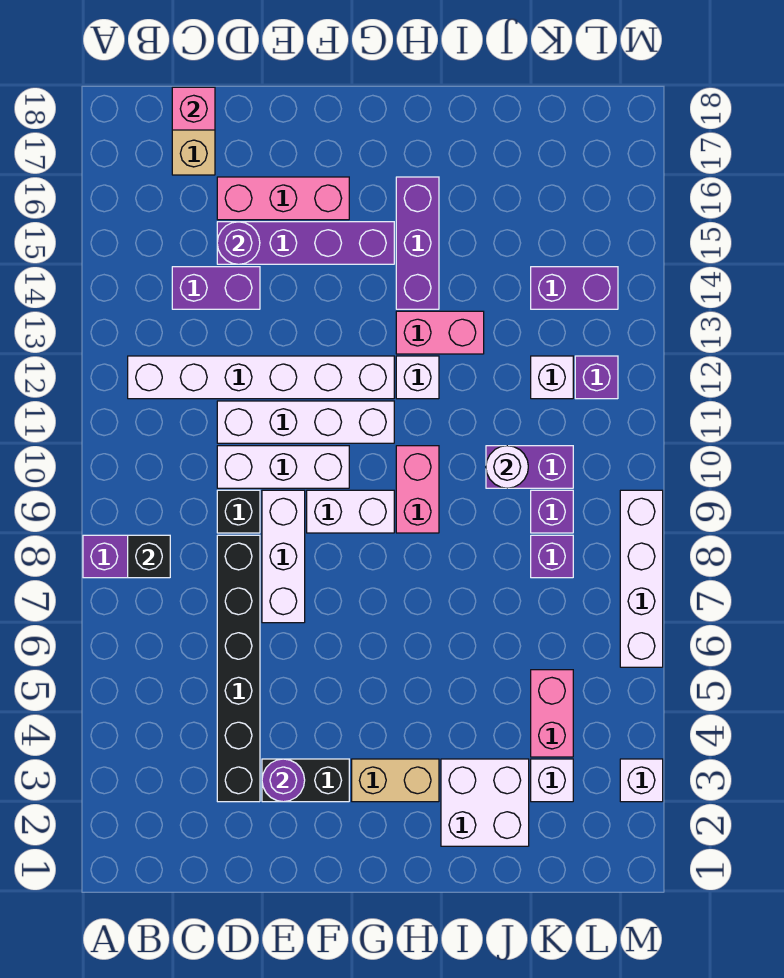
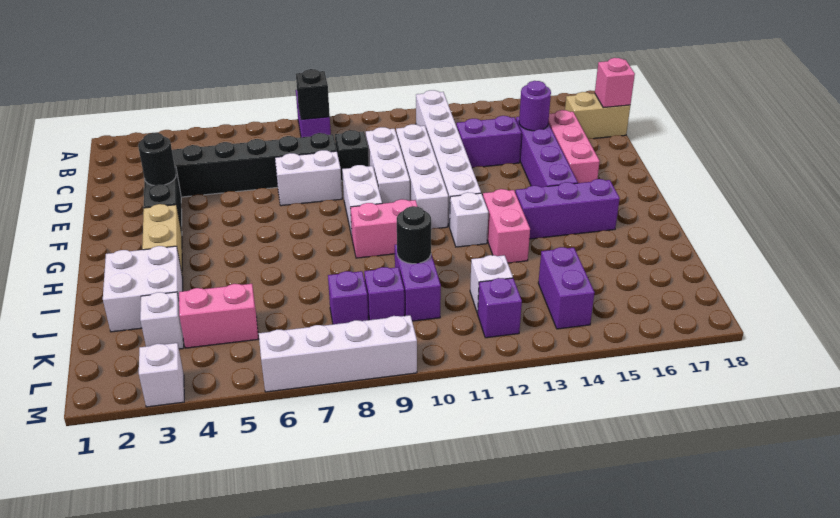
purple 1x2 brick [172,267,260,309] -> purple 1x2 brick turned to [456,116,522,168]
purple 1x1 round brick [262,759,305,802] -> black 1x1 round brick [138,133,176,186]
white 1x3 brick [262,490,305,623] -> white 1x2 brick [275,150,342,206]
white 1x1 round brick [486,446,528,488] -> black 1x1 round brick [397,206,431,264]

